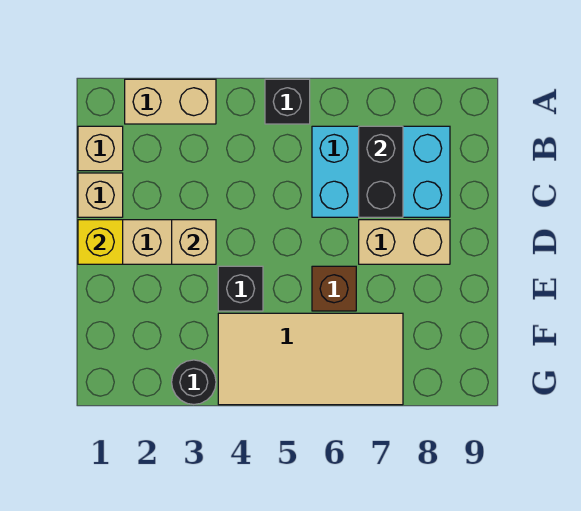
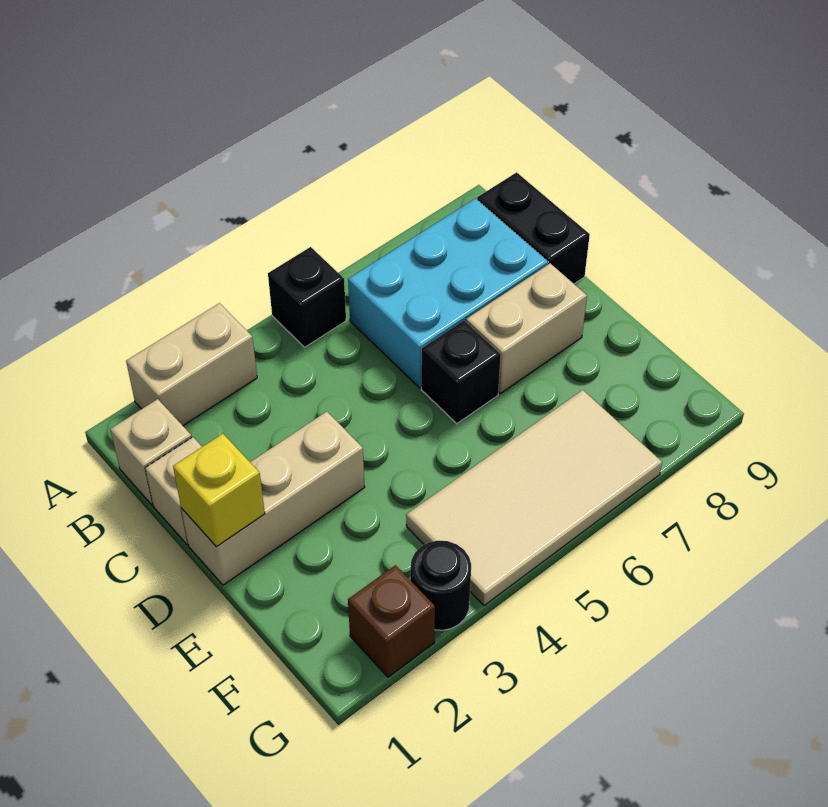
black 1x2 brick [359,126,403,217] -> black 1x2 brick moved to [477,172,590,284]
tan 1x1 brick [172,220,216,264] -> none
black 1x1 brick [218,266,263,311] -> black 1x1 brick moved to [421,321,501,424]
brown 1x1 brick [312,266,356,311] -> brown 1x1 brick moved to [348,565,435,677]

